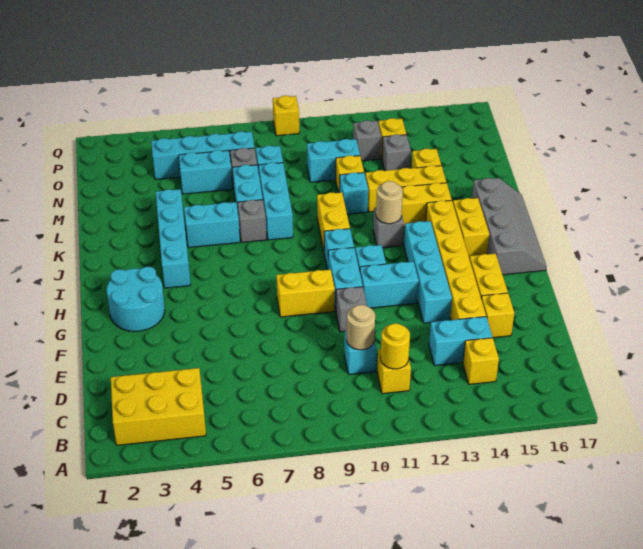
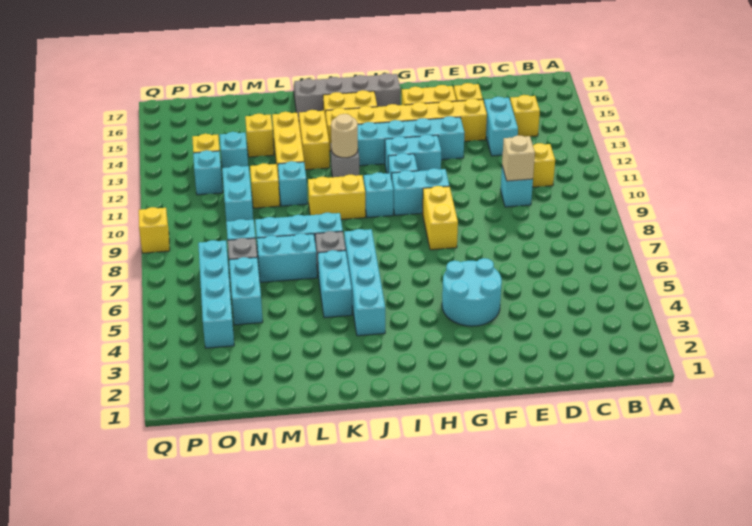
yellow 2x3 brick [111,368,206,445] -> none
yellow 1x1 round brick [380,324,410,369] -> none
tan 1x1 round brick [347,305,375,350] -> tan 1x1 brick [502,135,535,181]
grey 1x1 brick [336,287,367,332] -> none
cyan 2x2 round brick [107,267,165,331] -> cyan 2x2 round brick moved to [442,258,502,326]
cyan 1x2 brick [360,262,419,308] -> cyan 1x2 brick turned to [385,135,441,173]
cyan 1x4 brick [156,189,191,288] -> cyan 1x4 brick turned to [344,229,385,336]
grey 1x1 brick [382,134,411,171] -> cyan 1x1 brick [220,132,248,168]
grey 1x1 brick [353,120,381,161] -> cyan 1x1 brick [193,150,223,195]

